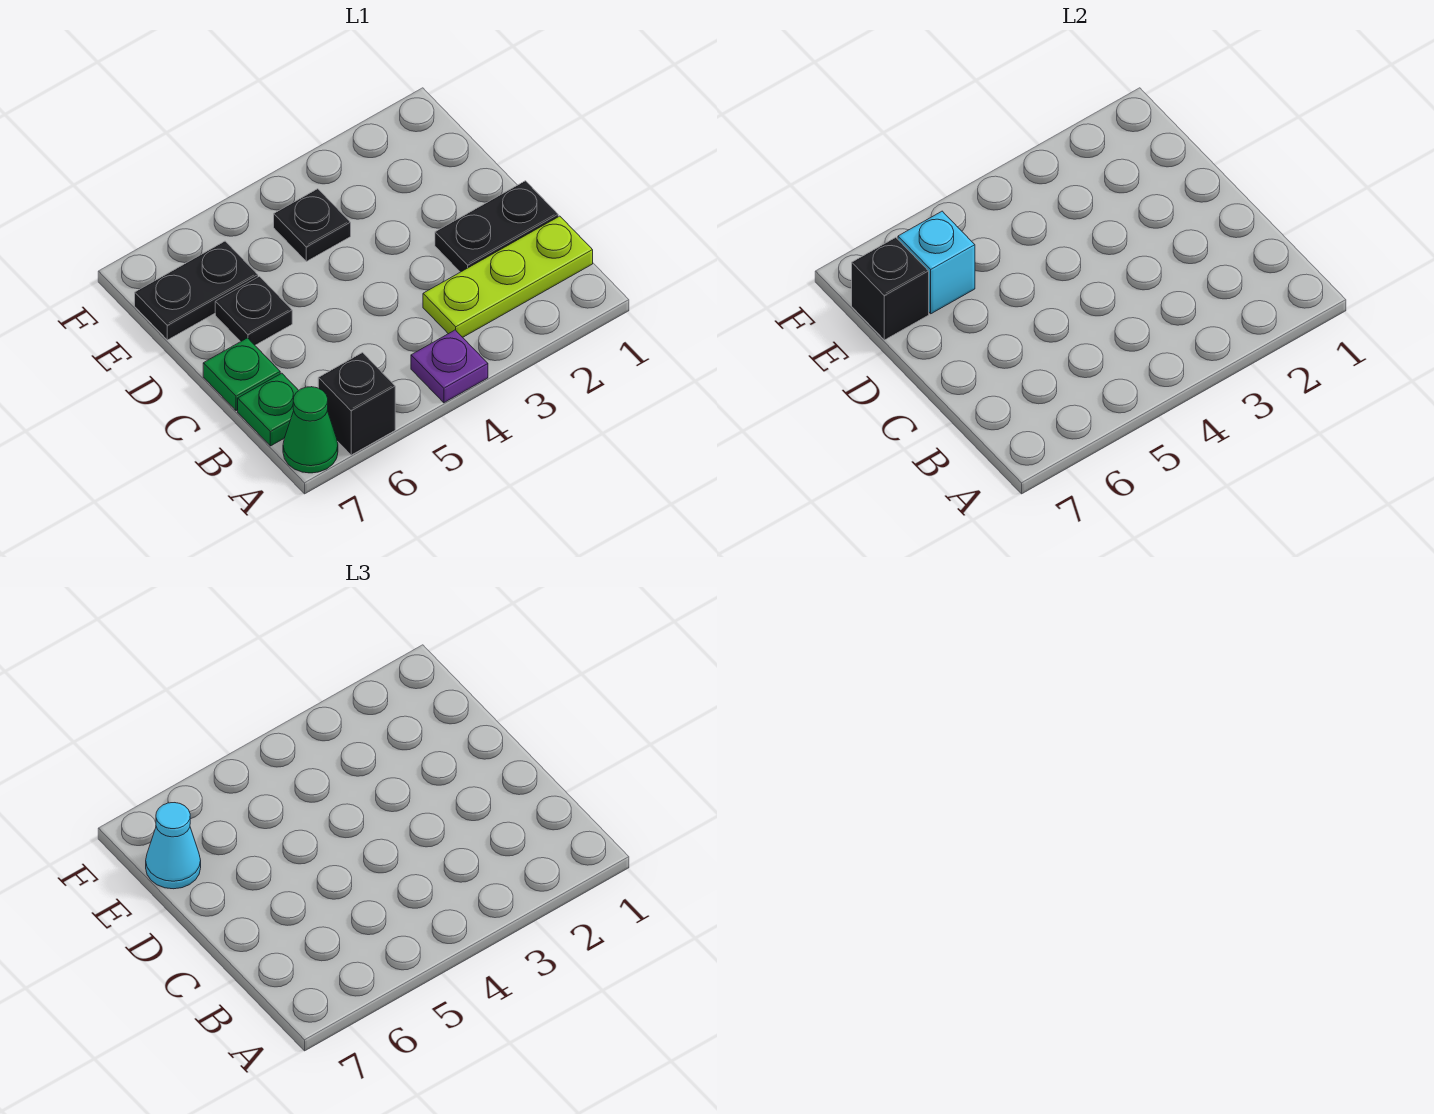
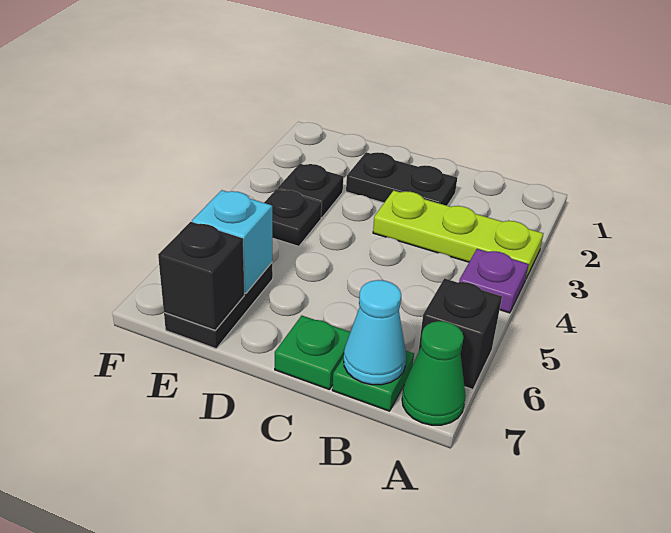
lime 1x3 plate [423,216,593,337] -> lime 1x3 plate turned to [373,190,543,278]
black 1x2 plate [435,181,558,272] -> black 1x2 plate turned to [346,152,457,206]
black 1x1 plate [215,276,292,345] -> black 1x1 plate moved to [278,164,344,218]
cyan 1x1 cone [146,803,201,889] -> cyan 1x1 cone moved to [344,280,406,385]

